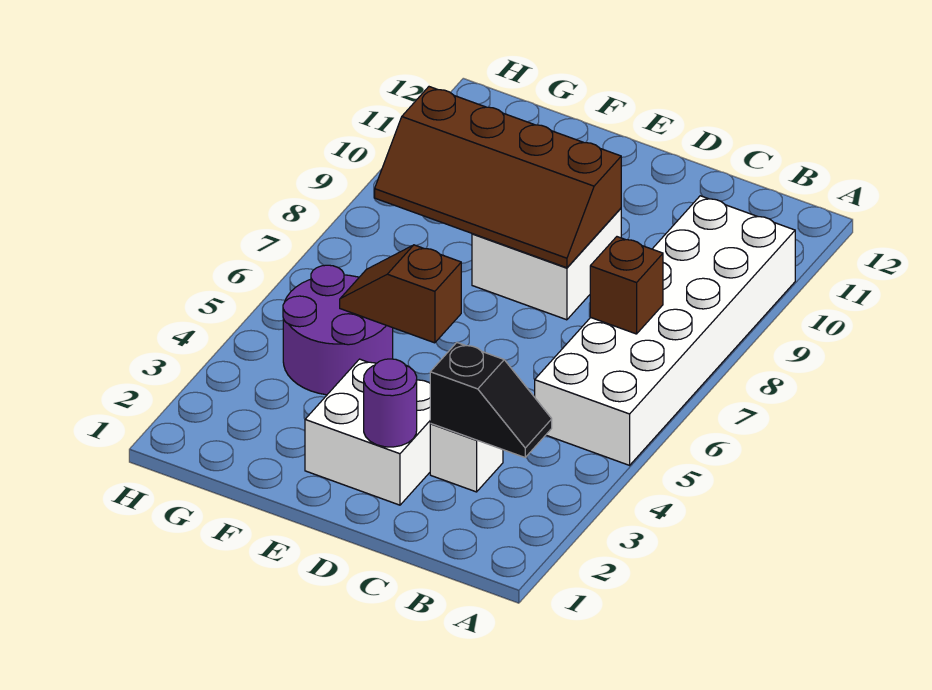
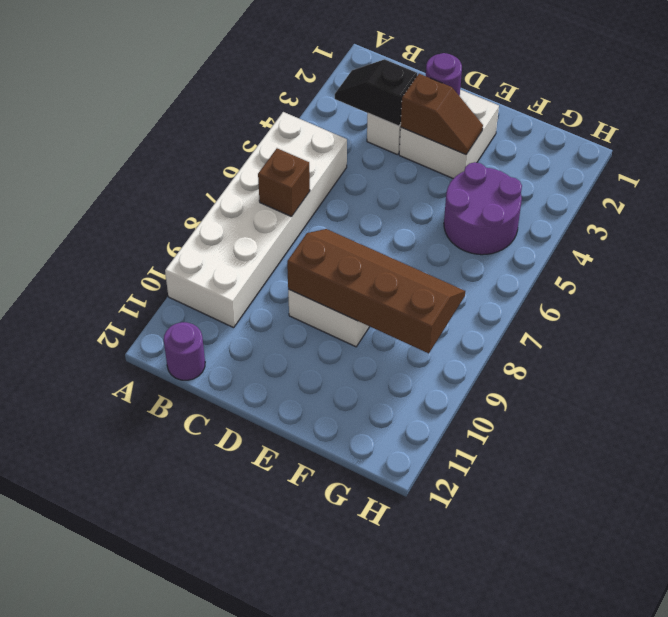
none -> purple 1x1 round brick [164,322,205,380]
brown 1x2 slope [340,245,461,343] -> brown 1x2 slope moved to [400,74,483,155]

